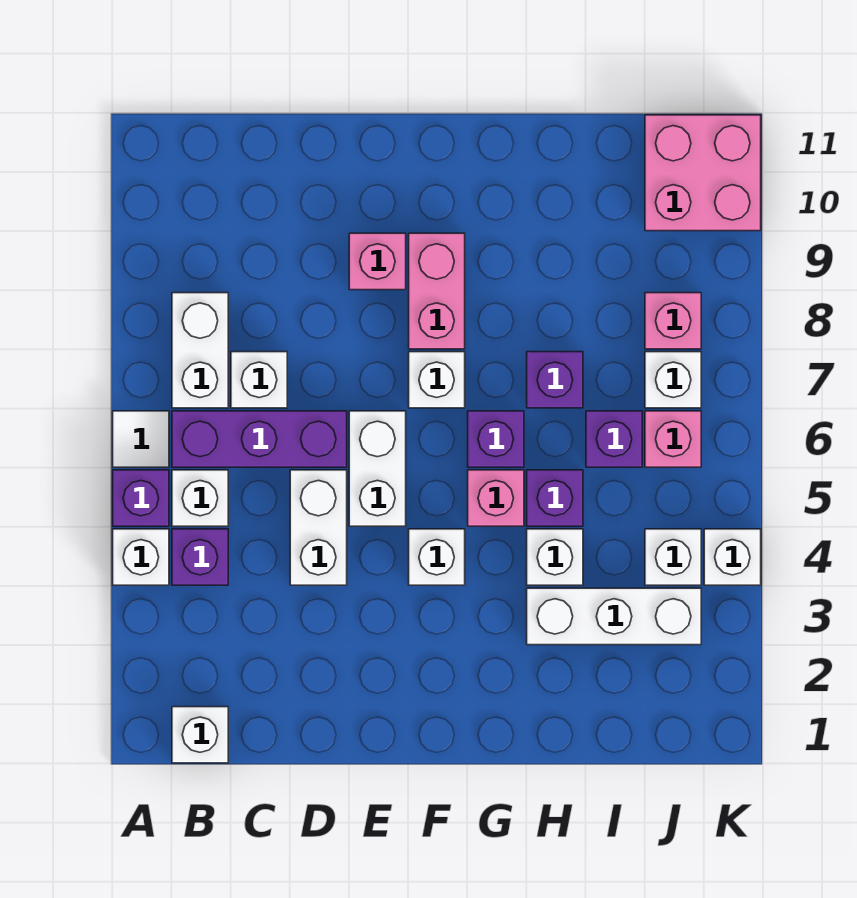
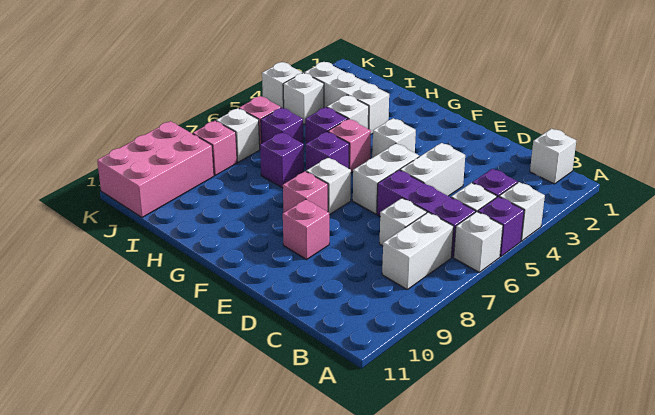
white 1x1 tile [113,411,169,467] -> white 1x1 brick [454,212,503,272]
pink 1x2 brick [409,233,465,349] -> pink 1x1 brick [283,171,328,213]
pink 2x2 brick [645,115,761,231] -> pink 2x3 brick [97,121,214,217]

